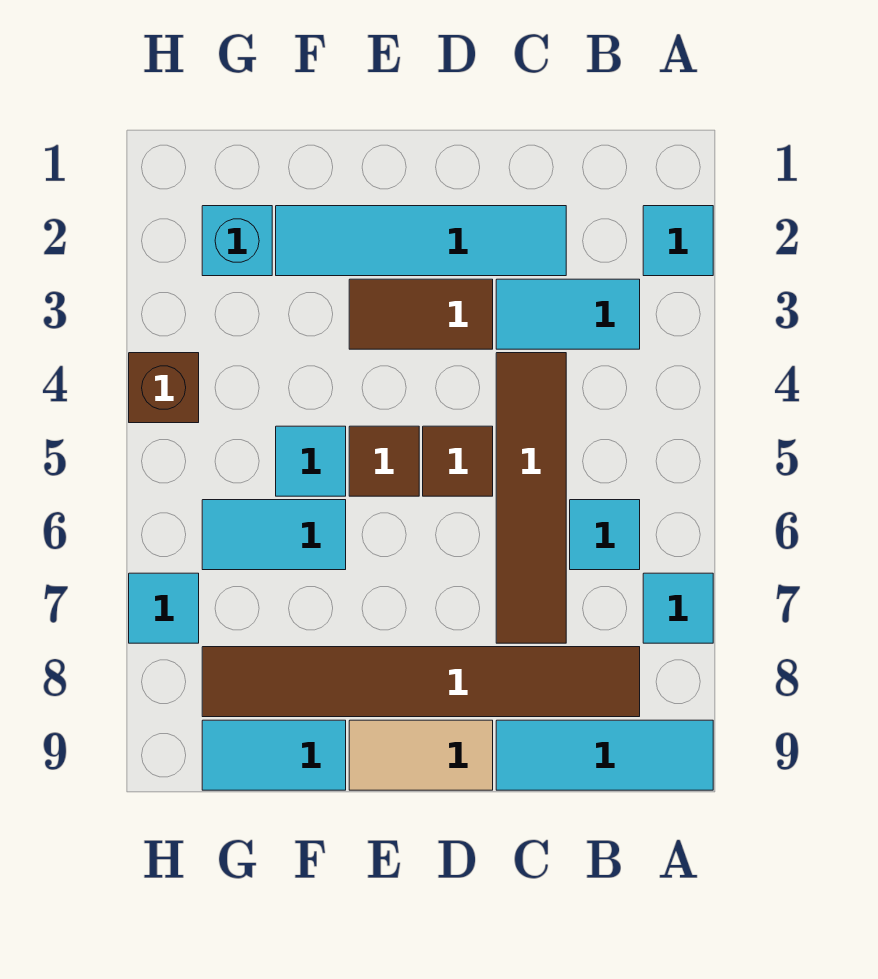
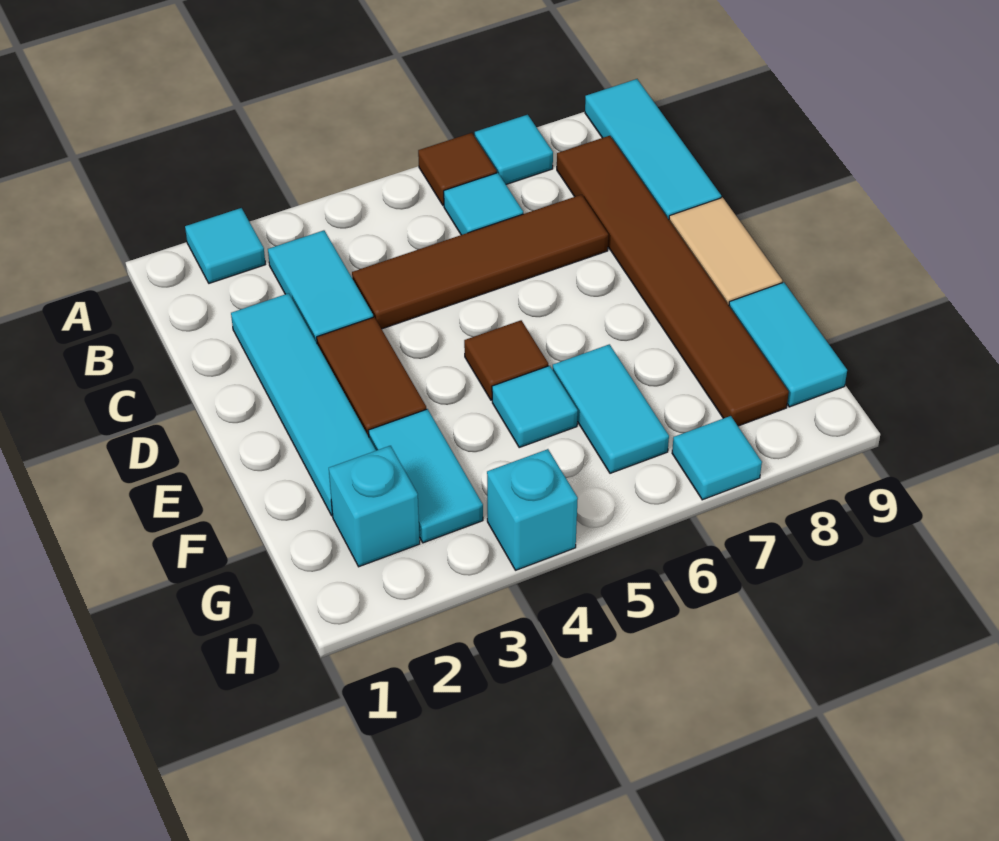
brown 1x1 tile [423,426,493,496] -> brown 1x1 tile moved to [418,133,497,205]
none -> cyan 1x2 tile [368,409,483,543]
brown 1x1 brick [129,353,199,423] -> cyan 1x1 brick [487,449,578,570]

